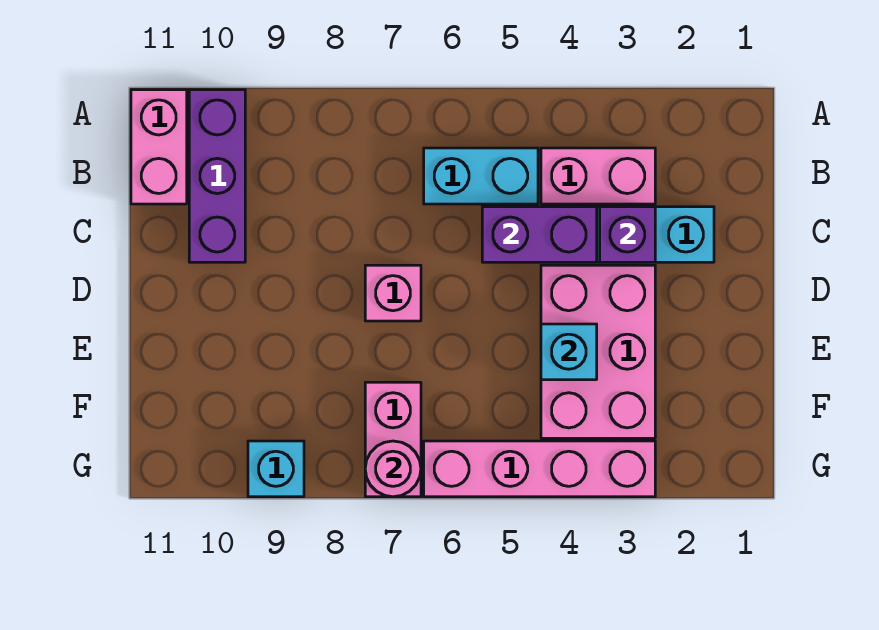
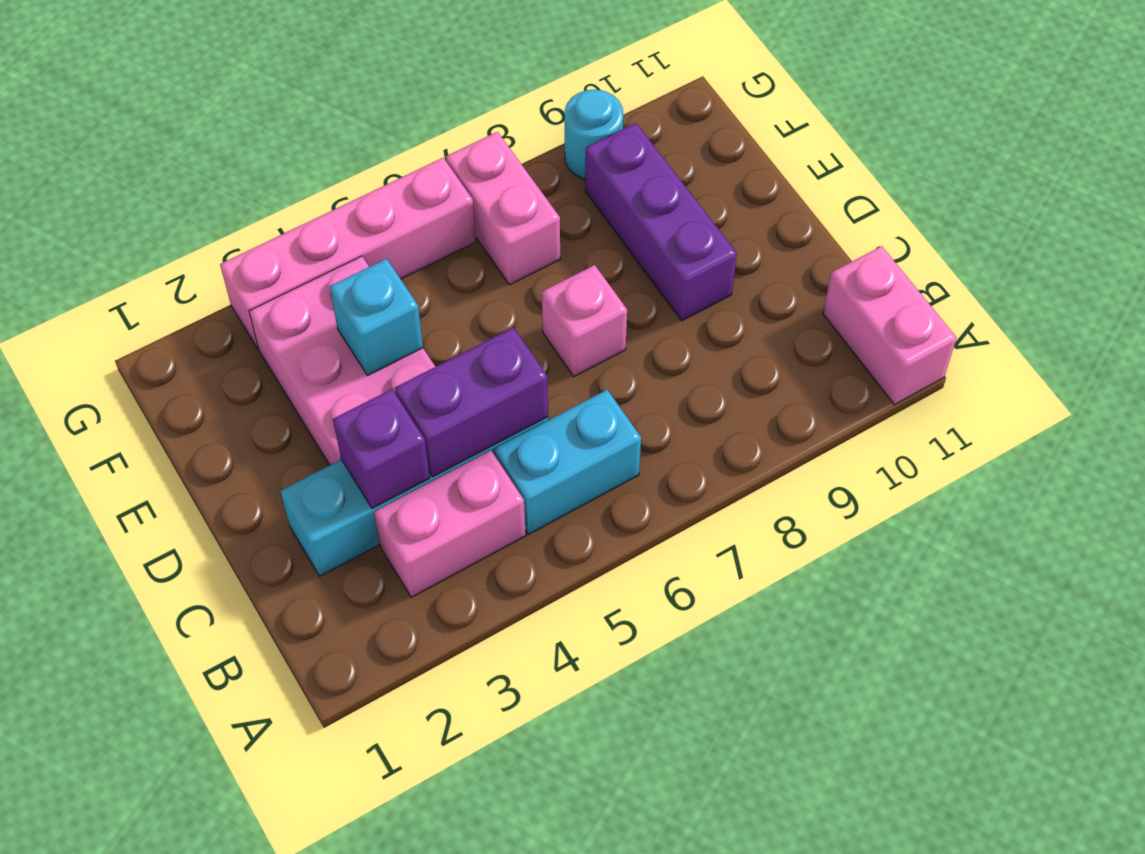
purple 1x3 brick [189,90,245,262] -> purple 1x3 brick moved to [585,123,737,321]
pink 1x1 round brick [365,441,421,497] -> none
cyan 1x1 brick [248,441,304,497] -> cyan 1x1 round brick [565,90,623,179]

